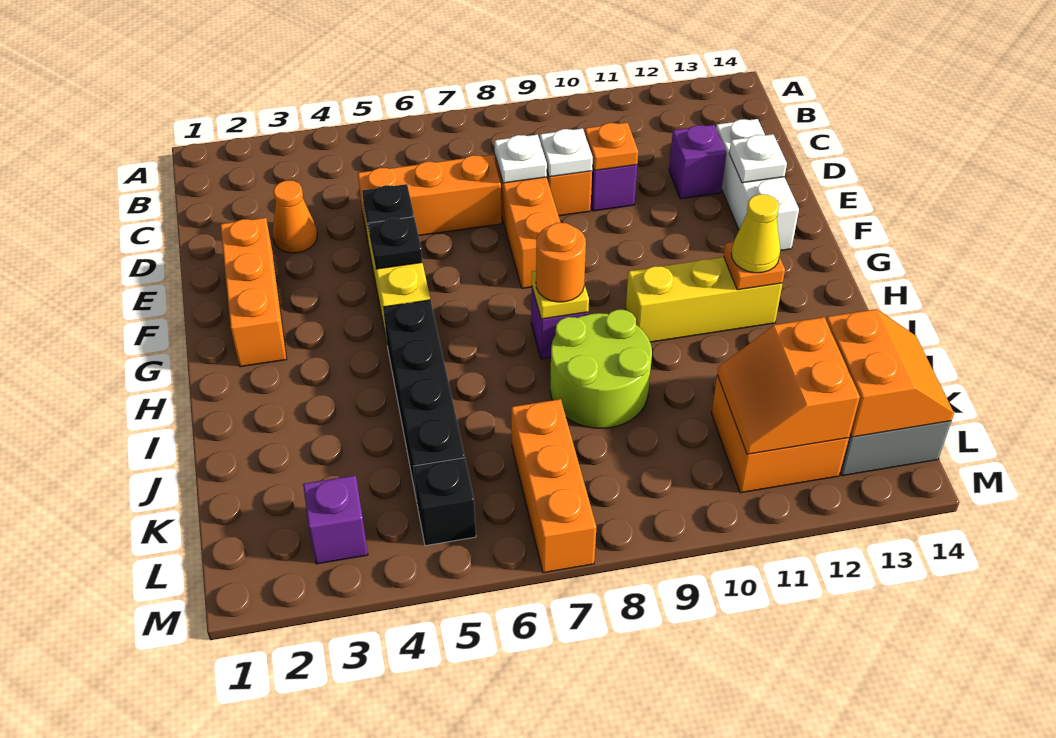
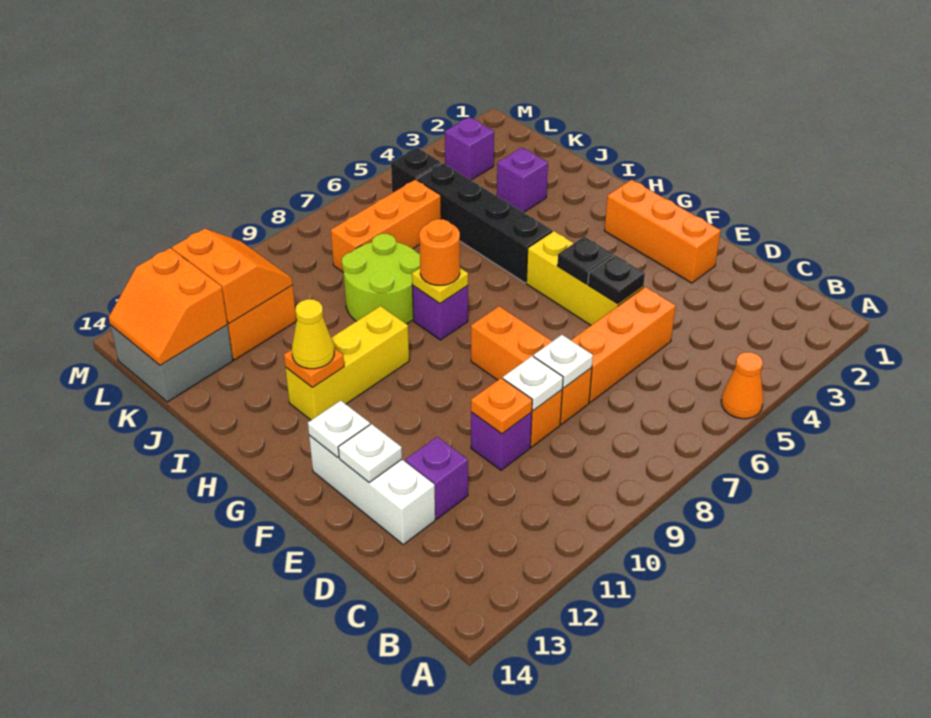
orange 1x1 cone [272,180,317,253] -> orange 1x1 cone moved to [721,352,763,419]
none -> white 1x1 plate [308,400,370,458]
none -> purple 1x1 brick [497,148,548,212]
orange 1x3 brick [511,399,596,573] -> orange 1x3 brick turned to [331,179,441,273]

